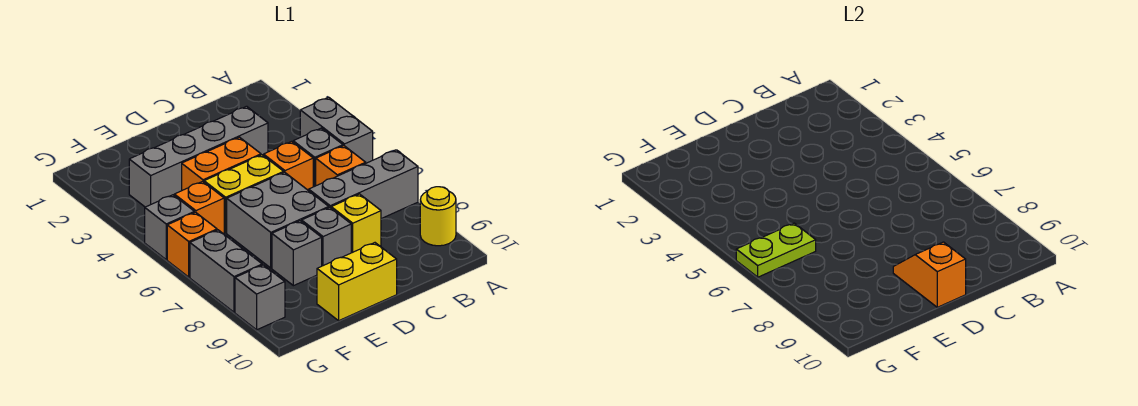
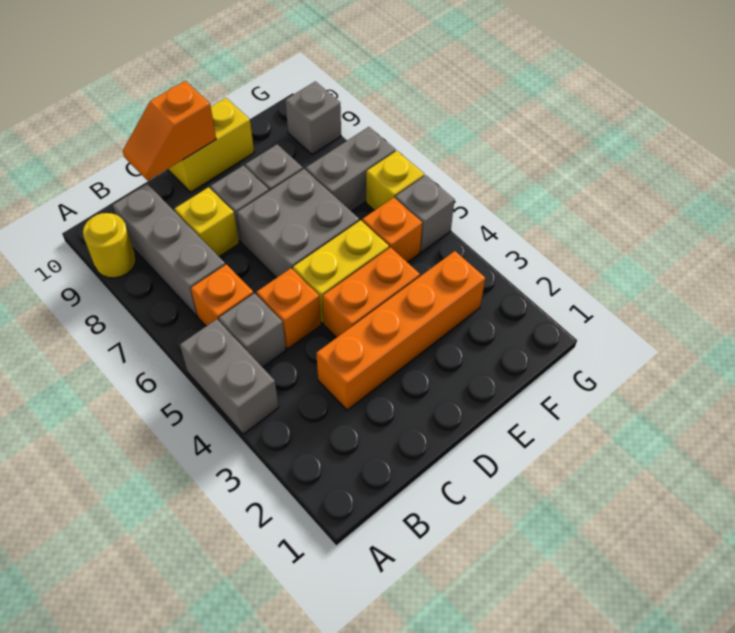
grey 1x3 brick [309,150,418,219] -> grey 1x3 brick turned to [113,184,225,316]
grey 1x4 brick [129,106,268,207] -> orange 1x4 brick [316,251,485,410]
orange 1x2 slope [893,242,966,307] -> orange 1x2 slope turned to [123,81,216,181]
lime 1x2 plate [736,223,816,277] -> none
orange 1x1 brick [167,212,217,277] -> yellow 1x1 brick [366,151,425,211]
grey 1x2 brick [190,230,262,312] -> grey 1x2 brick turned to [306,127,396,211]

